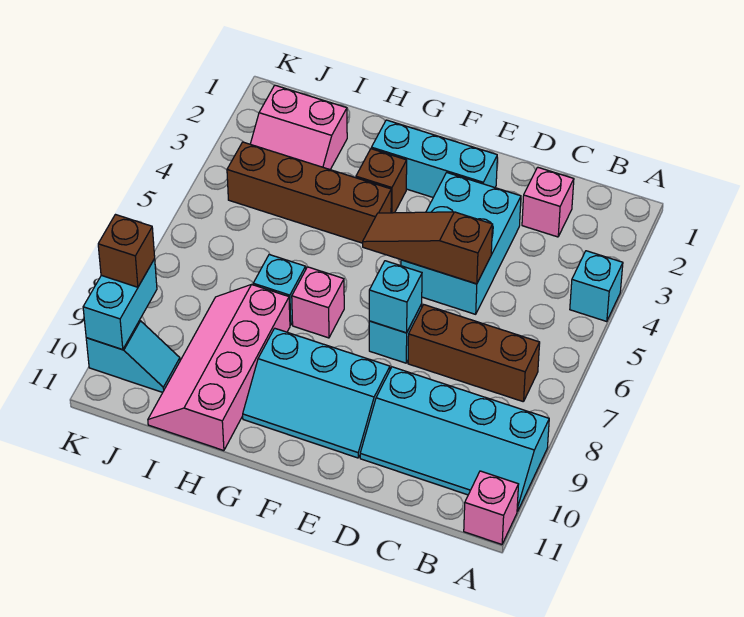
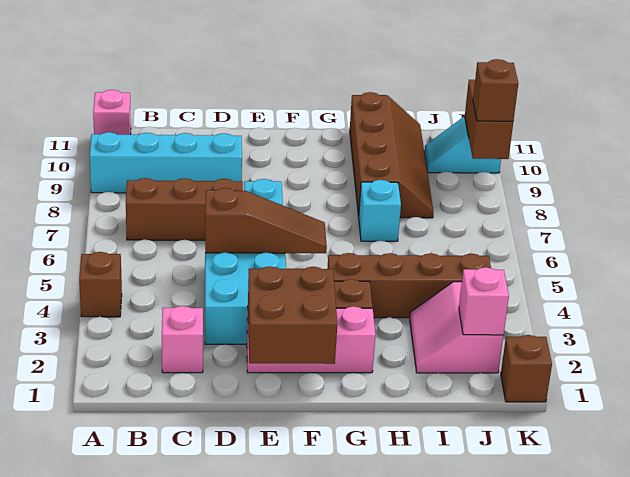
cyan 1x1 brick [570,251,623,322] -> brown 1x1 brick [79,252,122,317]
none -> brown 2x2 brick [248,266,337,364]
cyan 1x3 brick [371,120,497,197] -> pink 1x3 brick [247,306,375,373]
cyan 1x1 brick [369,261,422,333] -> none
cyan 2x3 slope [243,328,390,458] -> none
pink 1x1 brick [292,267,344,338] -> pink 1x1 brick moved to [459,267,509,335]
pink 2x4 slope [148,285,290,451] -> brown 2x4 slope [350,92,433,218]
pink 2x2 slope [251,85,347,170] -> pink 2x2 slope turned to [410,282,503,373]
none -> brown 1x1 brick [501,335,552,402]
cyan 1x2 brick [83,259,157,350] -> brown 1x2 brick [465,80,513,159]

